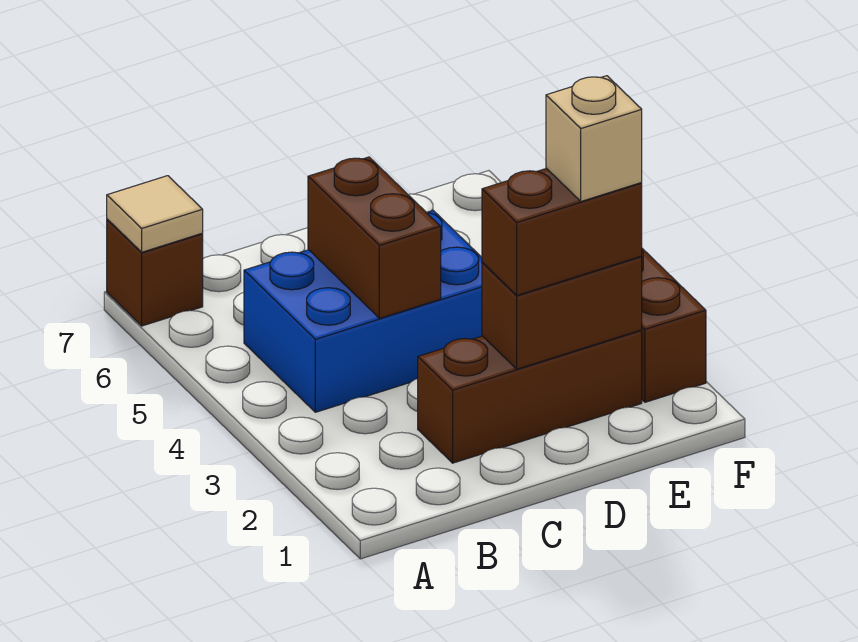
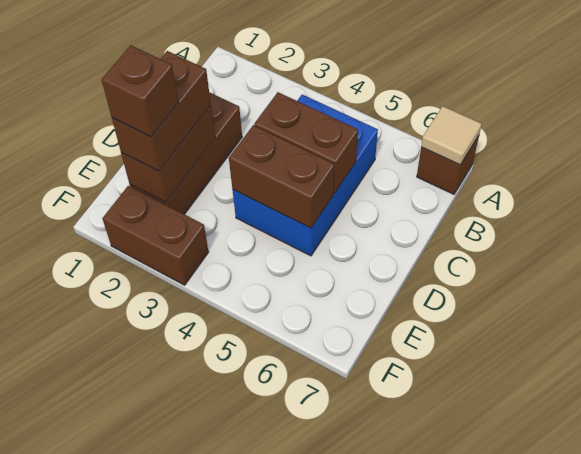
none -> brown 1x2 brick [229,125,334,228]
tan 1x1 brick [546,76,642,201] -> brown 1x1 brick [102,45,179,137]

